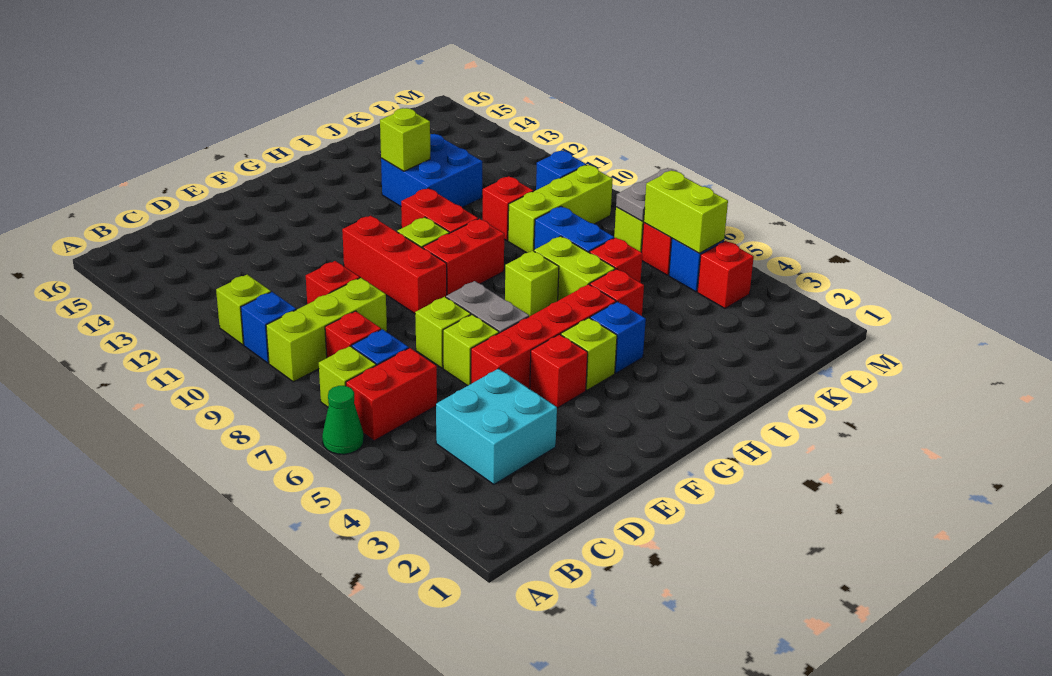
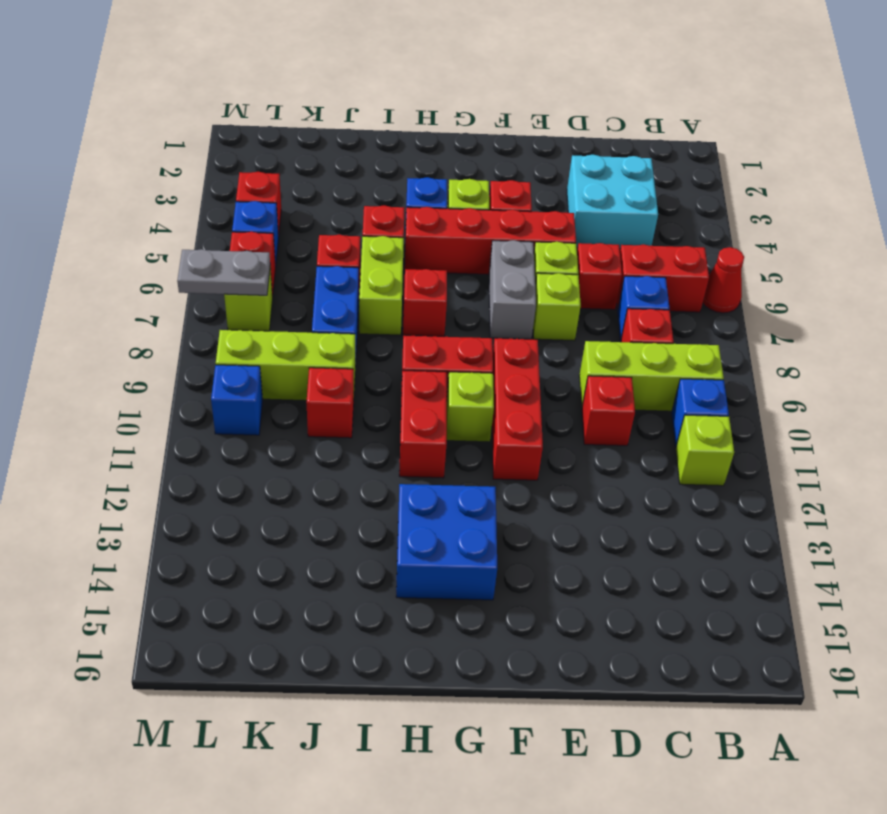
green 1x1 cone [322,386,364,454] -> red 1x1 cone [703,247,744,313]
lime 1x1 brick [319,346,376,407] -> none
none -> red 1x1 brick [577,243,622,310]
lime 1x1 brick [505,251,559,317] -> red 1x1 brick [403,269,447,337]
blue 2x2 brick [381,134,482,208] -> blue 2x2 brick moved to [396,484,497,600]
lime 1x1 brick [380,108,430,171] -> none
lime 1x2 brick [644,170,728,253] -> none

